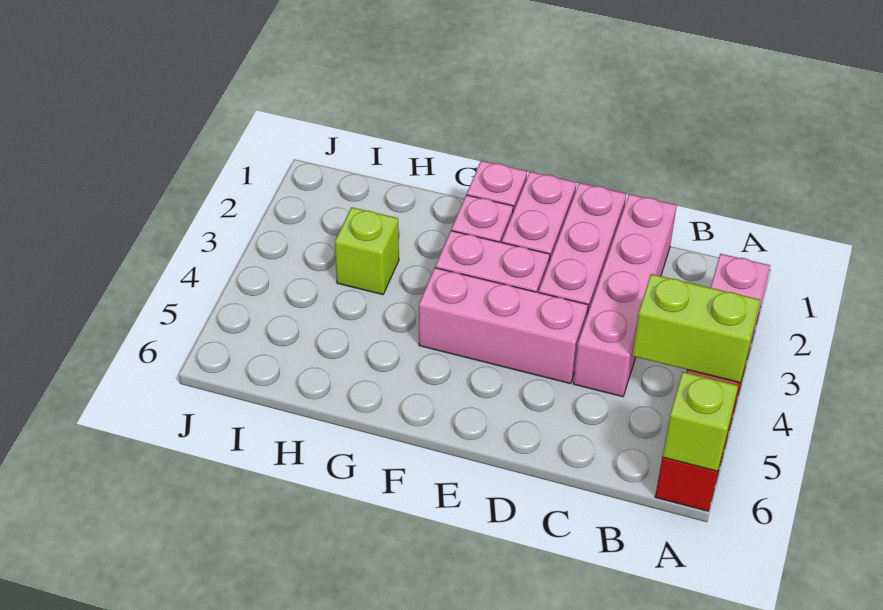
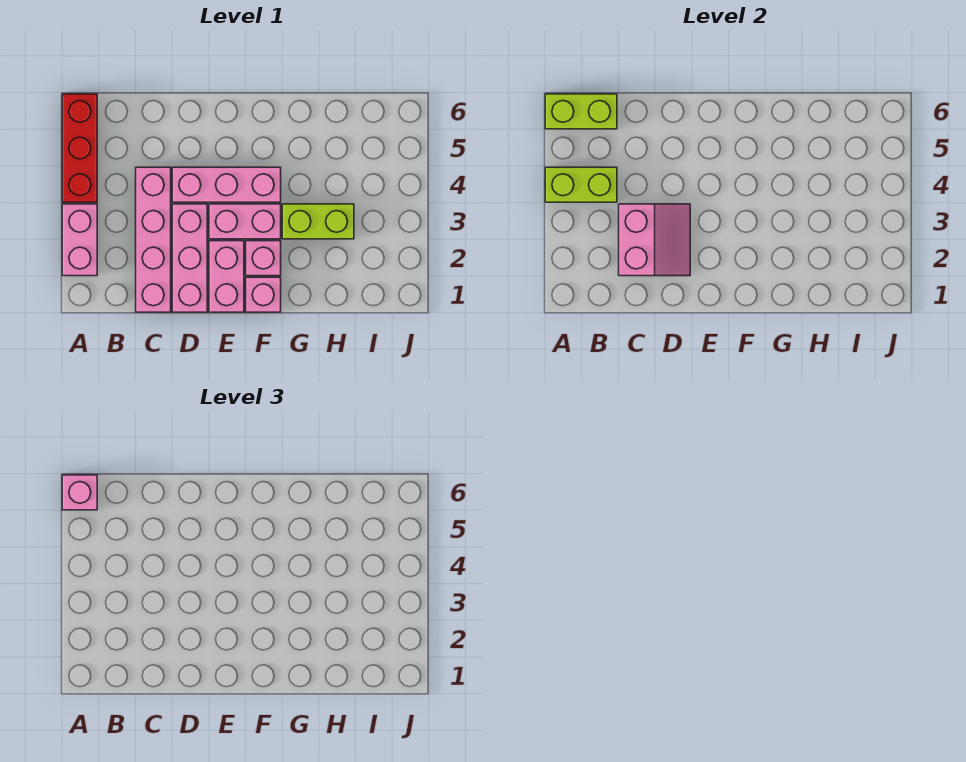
lime 1x1 brick [662,372,738,471] -> lime 1x2 brick [545,94,617,129]
none -> pink 1x1 brick [62,475,97,510]
none -> pink 2x2 slope [619,204,690,276]
lime 1x1 brick [335,207,399,295] -> lime 1x2 brick [282,204,354,239]

